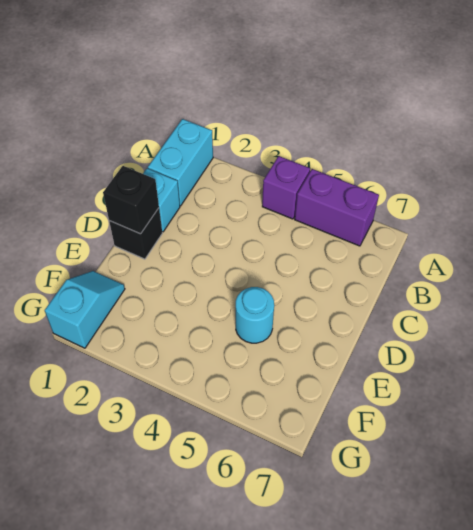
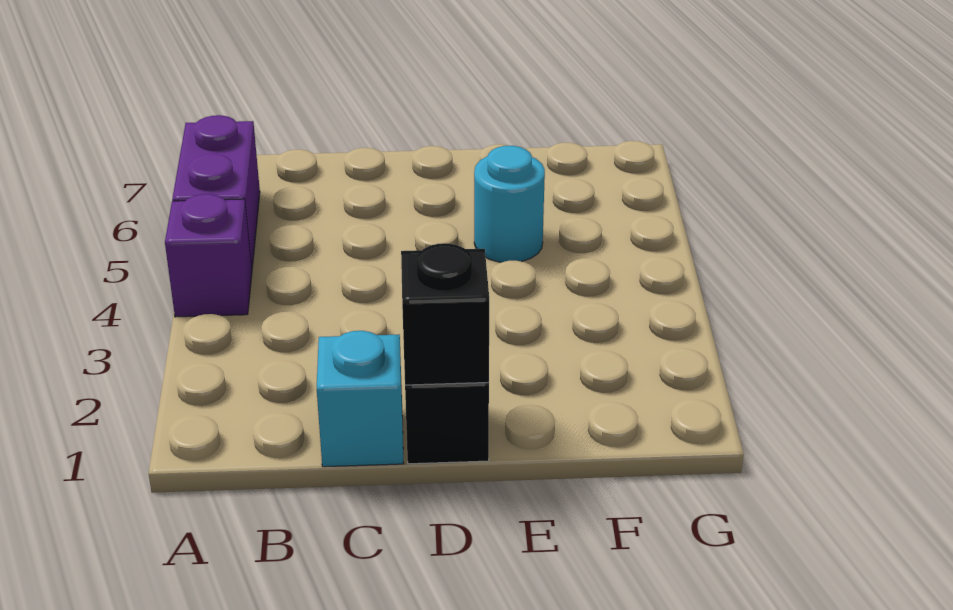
cyan 1x2 brick [148,119,213,206] -> none
cyan 1x2 slope [45,271,125,348] -> none

